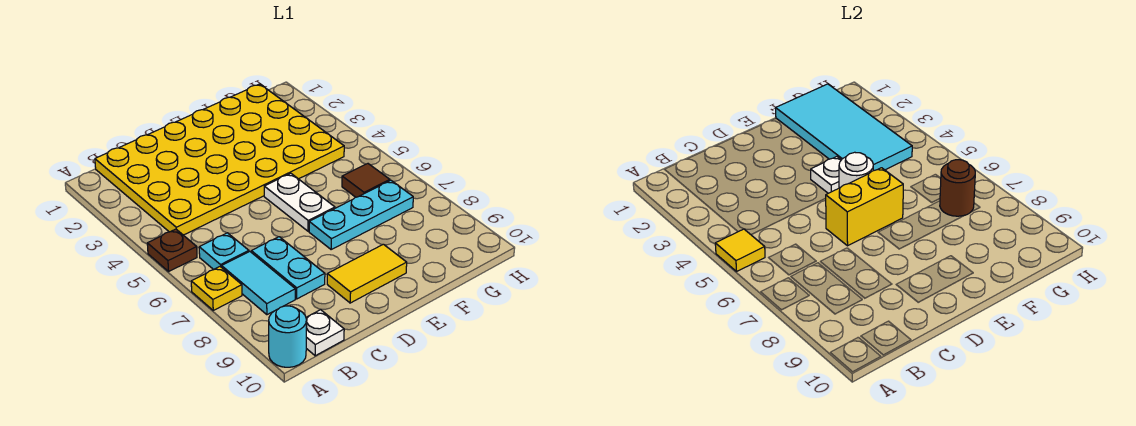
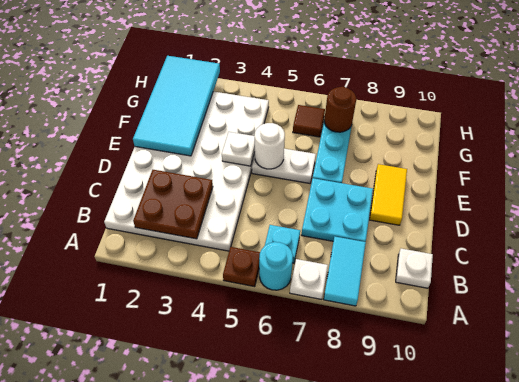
yellow 1x1 tile [715,229,765,271] -> none
yellow 1x1 plate [191,267,242,310] -> white 1x1 plate [290,259,328,299]
cyan 1x1 round brick [269,306,306,367] -> cyan 1x1 round brick moved to [259,242,293,290]
yellow 4x6 plate [95,84,344,235] -> white 4x6 plate [104,91,269,251]
none -> brown 2x2 plate [133,170,213,239]
cyan 1x2 tile [222,251,295,315] -> cyan 1x2 tile turned to [324,237,366,306]
cyan 1x2 plate [251,237,325,299] -> cyan 2x2 plate [302,178,373,242]
yellow 1x2 brick [825,168,903,246] -> none
cyan 2x4 tile [776,84,912,171] -> cyan 2x4 tile turned to [133,56,220,156]

